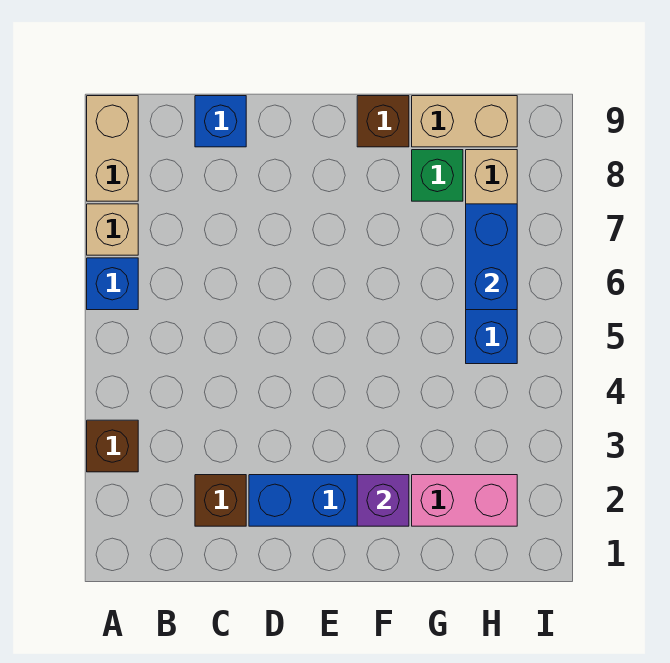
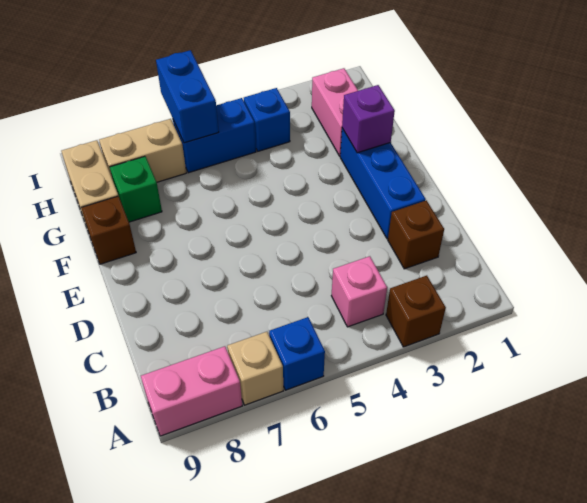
tan 1x2 brick [87,96,138,201] -> pink 1x2 brick [141,346,242,436]
none -> pink 1x1 brick [331,256,387,327]
blue 1x1 brick [195,96,246,147] -> blue 1x1 brick moved to [244,88,290,151]
blue 1x2 brick [466,204,517,310] -> blue 1x2 brick turned to [156,50,219,143]

